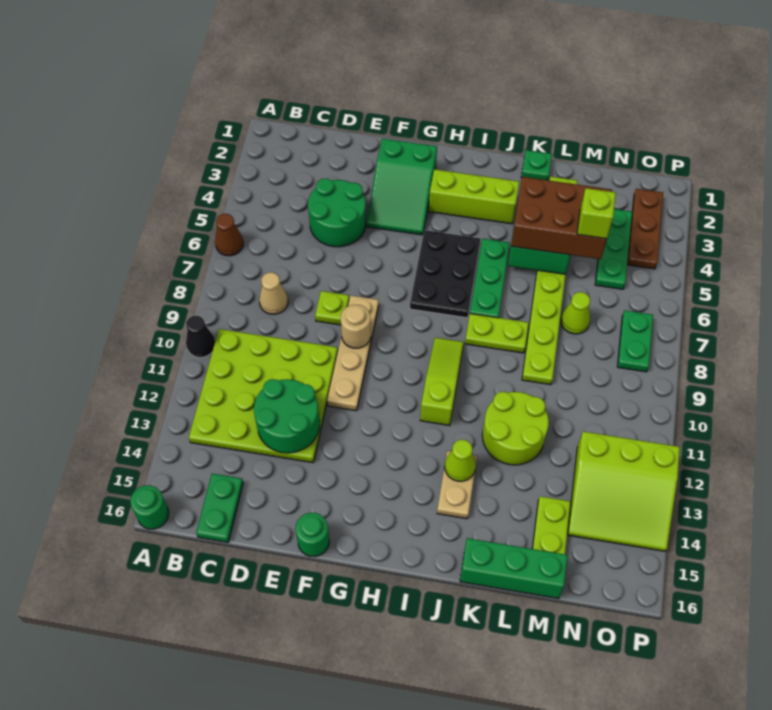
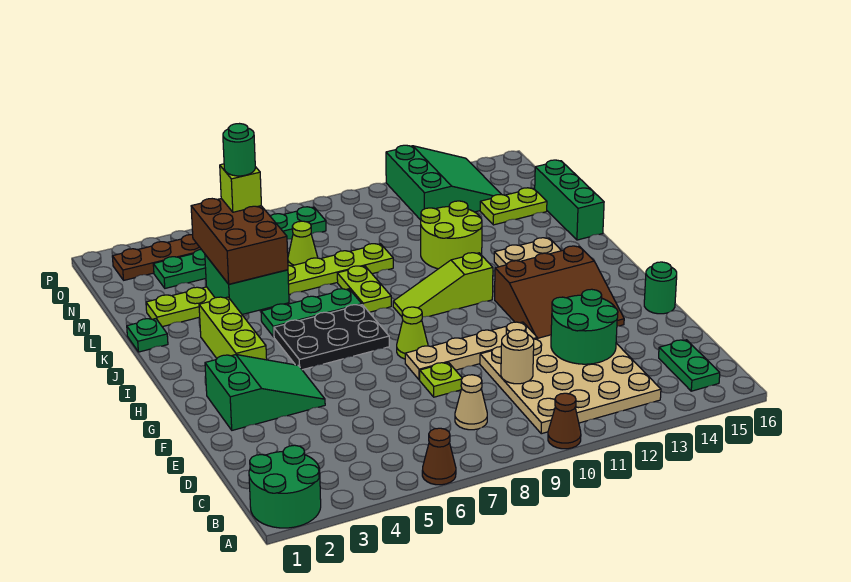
black 1x1 cone [186,316,215,357] -> brown 1x1 cone [548,393,581,449]
green 1x1 round brick [130,485,169,529] -> green 1x1 round brick moved to [223,124,255,176]
lime 4x4 plate [189,329,338,463] -> tan 4x4 plate [480,335,661,434]
green 1x2 plate [196,474,243,542] -> green 1x2 plate turned to [659,340,720,391]
green 2x2 round brick [308,179,366,247] -> green 2x2 round brick moved to [249,445,321,528]
tan 1x1 round brick [341,305,371,348] -> tan 1x1 round brick moved to [501,330,534,384]
none -> brown 3x3 slope [495,246,624,338]
lime 1x1 cone [445,440,476,481] -> lime 1x1 cone moved to [397,307,428,359]
lime 3x3 slope [568,432,680,551] -> green 3x3 slope [386,145,502,220]

